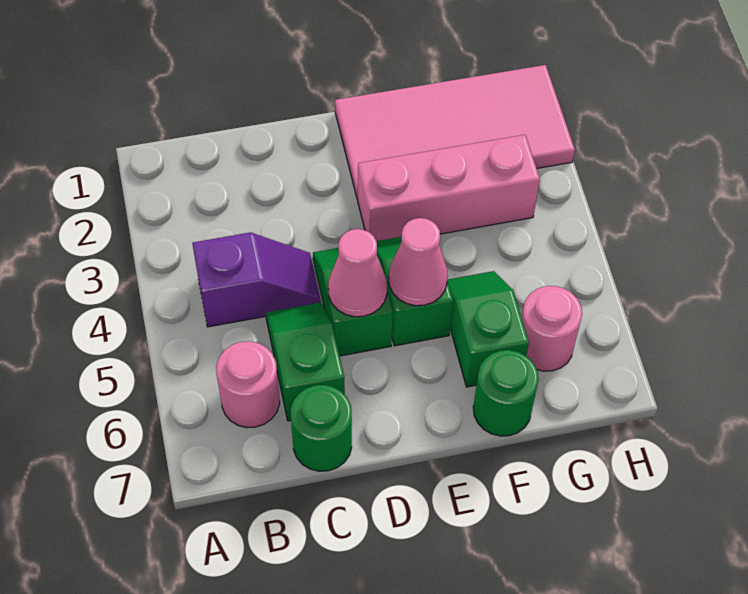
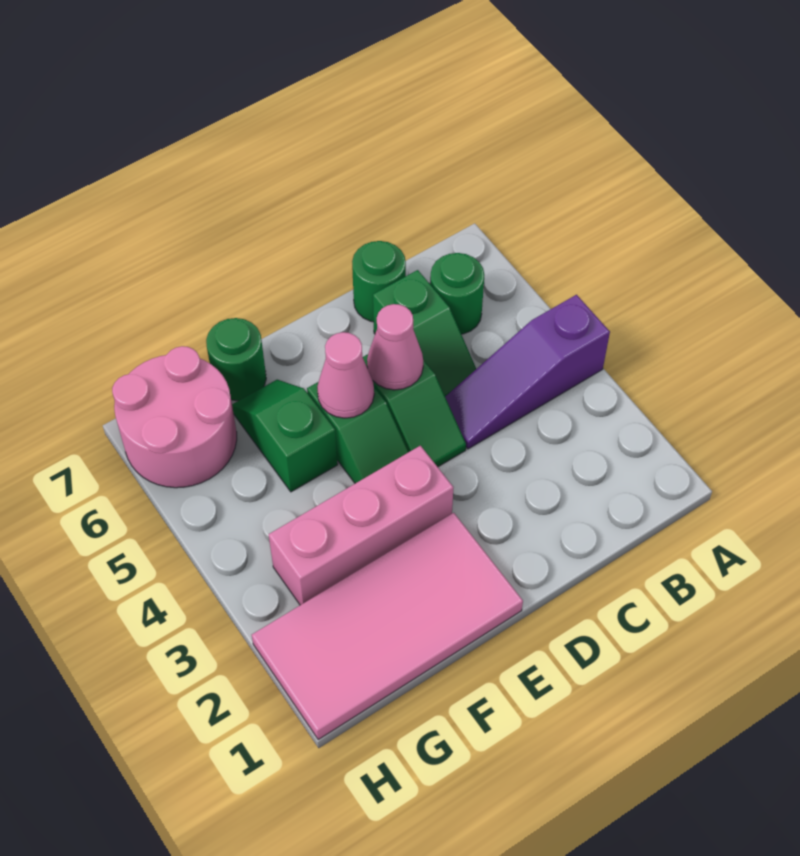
purple 1x2 slope [192,232,321,327] -> purple 1x3 slope [445,295,610,449]
pink 1x1 round brick [216,341,280,428] -> green 1x1 round brick [430,253,484,334]
green 1x2 slope [447,271,529,387] -> green 1x2 slope turned to [232,380,338,492]
pink 1x1 round brick [522,286,582,371] -> pink 2x2 round brick [112,346,237,488]

